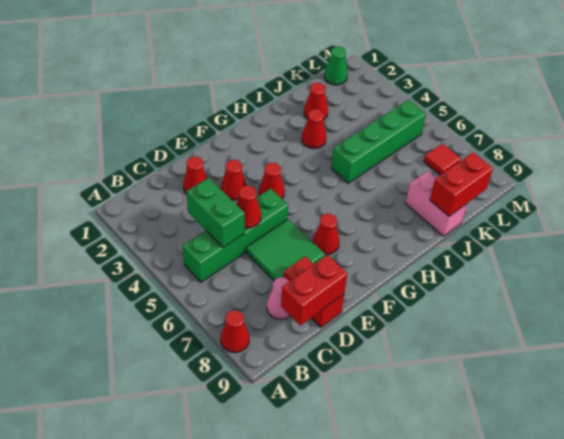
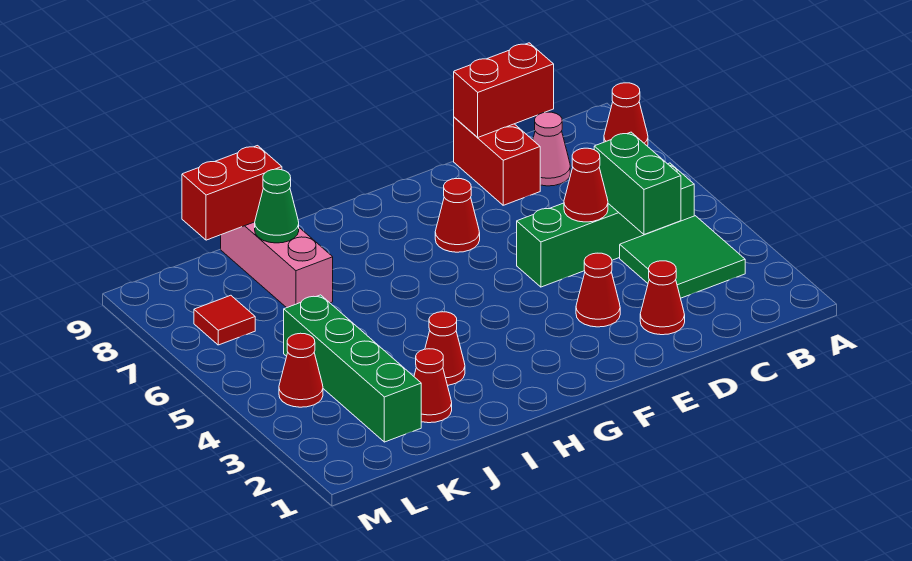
green 2x2 tile [246,219,325,281] -> green 2x2 tile moved to [620,216,745,298]
red 1x1 cone [259,163,285,199] -> red 1x1 cone moved to [279,333,323,407]
green 1x4 brick [331,100,426,183] -> green 1x4 brick turned to [284,295,421,442]
pink 1x2 brick [406,171,467,236] -> pink 1x3 brick [221,222,333,308]
green 1x1 cone [324,46,348,85] -> green 1x1 cone moved to [255,169,299,243]

